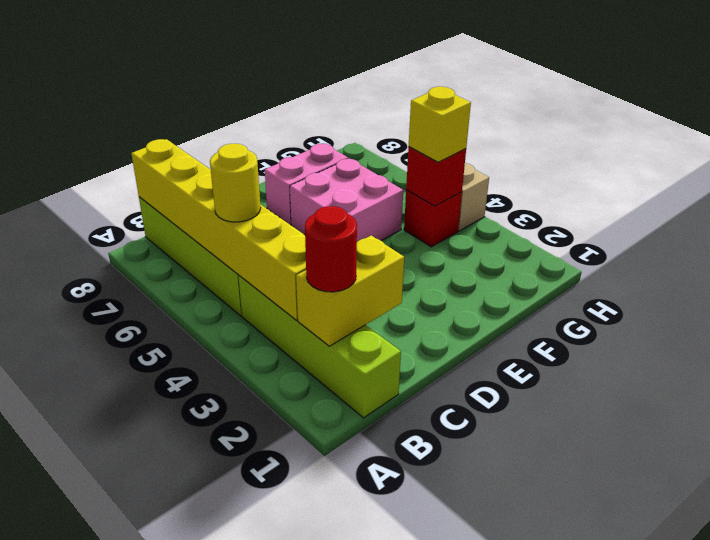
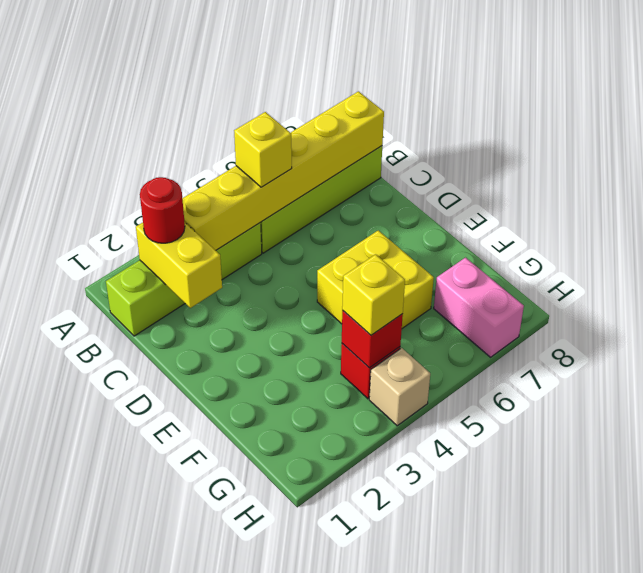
yellow 1x1 round brick [210,144,261,222] -> yellow 1x1 brick [234,112,292,187]
pink 2x2 brick [290,159,403,242] -> yellow 2x2 brick [317,230,434,328]
pink 1x2 brick [265,144,348,225] -> pink 1x2 brick moved to [434,258,524,357]

